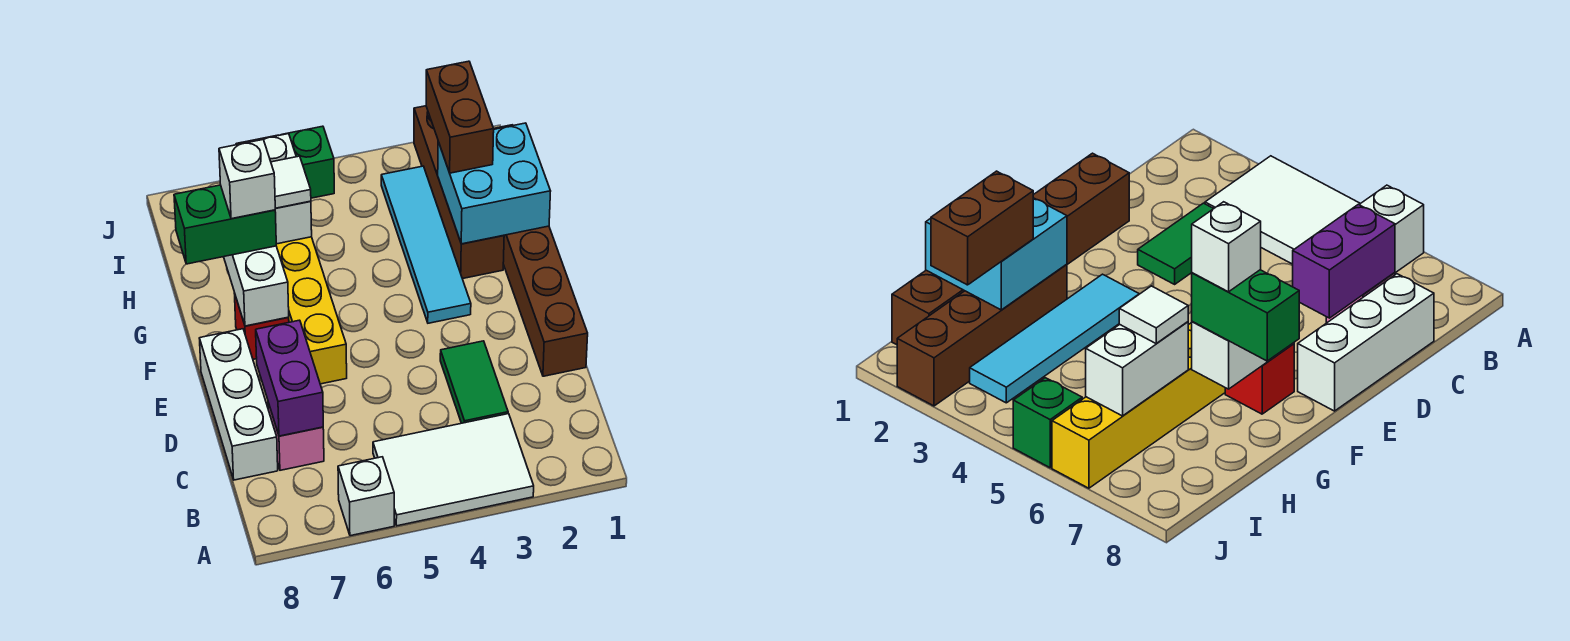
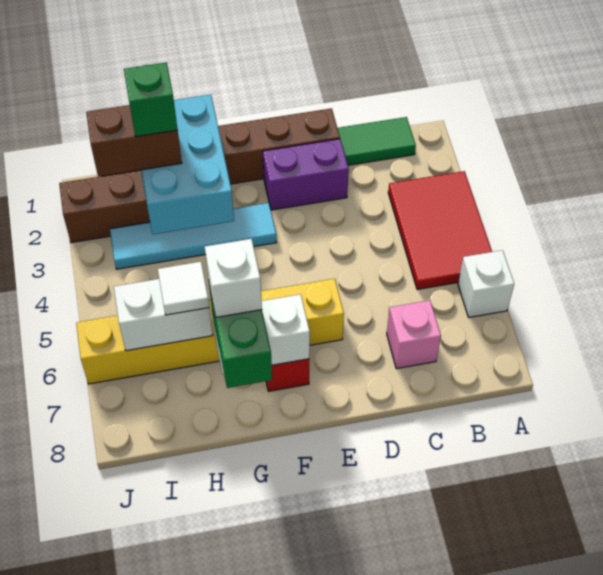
white 2x3 tile [373,414,534,526] -> red 2x3 tile [388,171,492,290]
green 1x2 tile [440,341,508,423] -> green 1x2 tile moved to [338,117,416,165]
purple 1x2 brick [256,320,323,436] -> purple 1x2 brick moved to [263,139,349,210]
white 1x3 brick [199,329,278,480] -> none
cyan 2x2 brick [438,123,551,244] -> cyan 2x3 brick [141,95,234,234]
green 1x1 brick [282,126,334,198] -> green 1x1 brick moved to [124,63,178,137]

